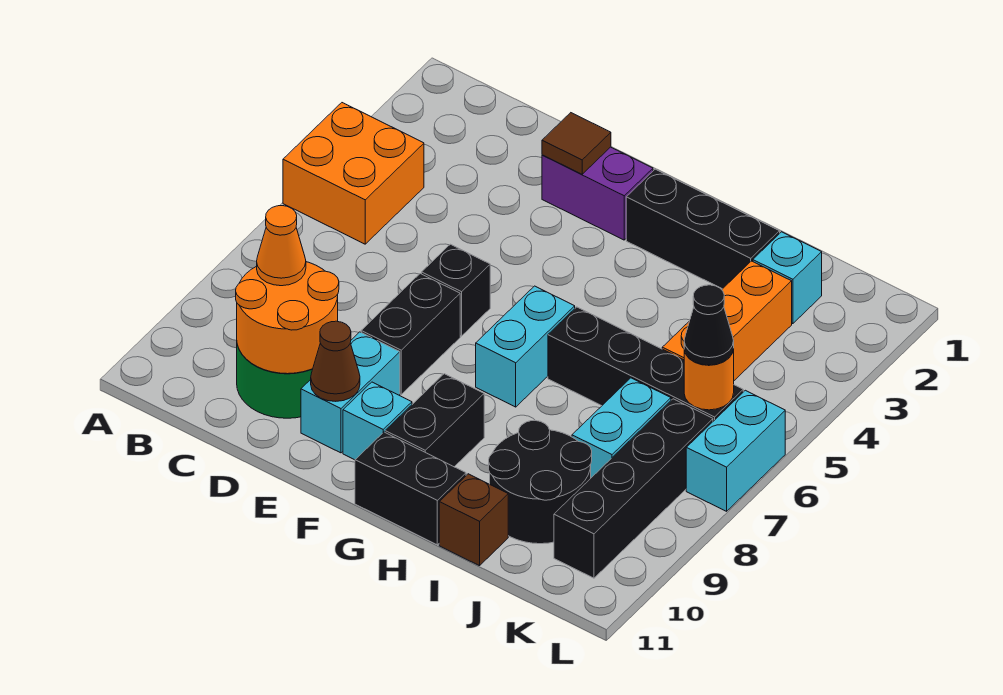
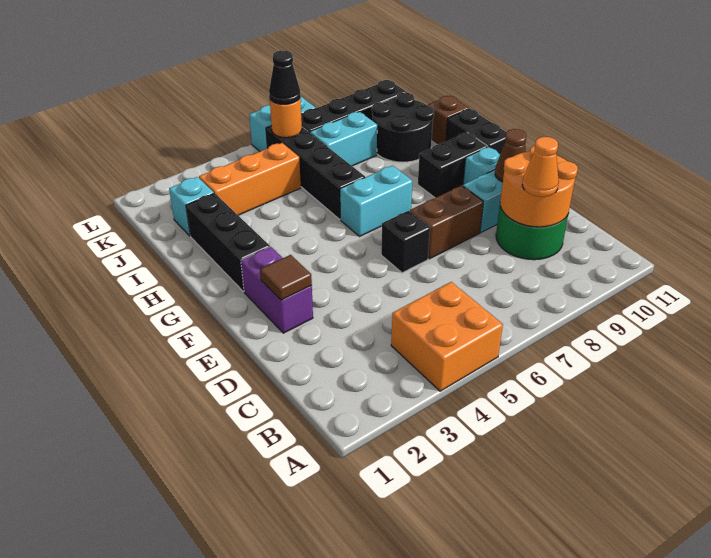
black 1x2 brick [361,274,460,394] -> brown 1x2 brick [410,186,484,259]

